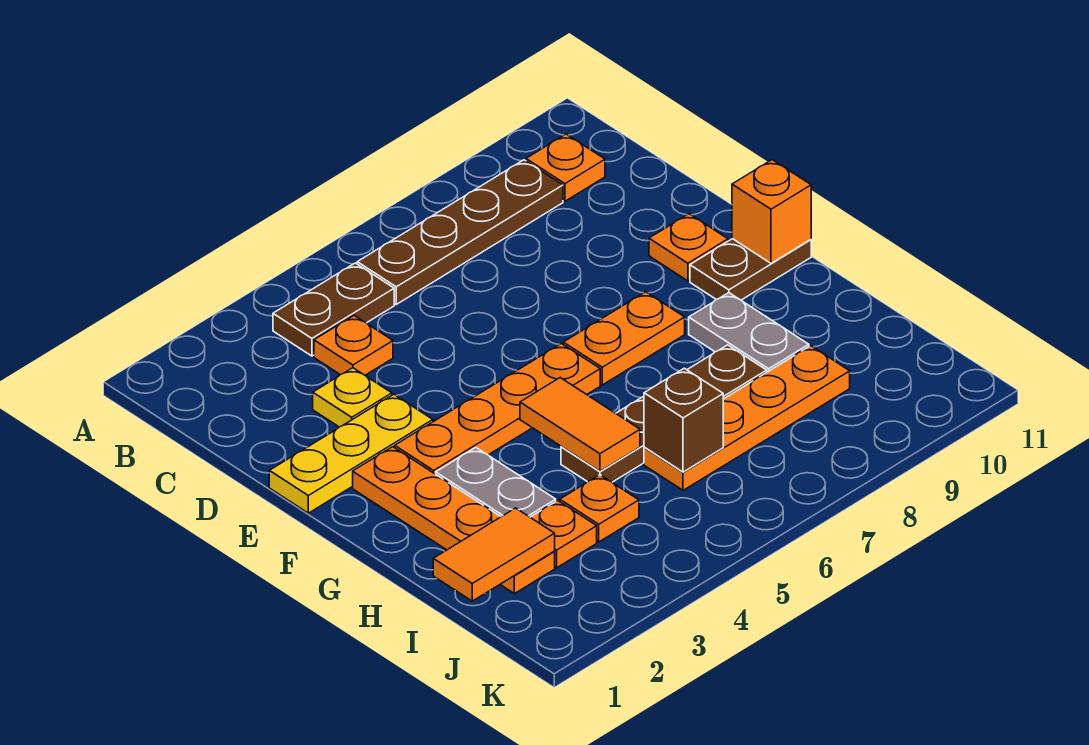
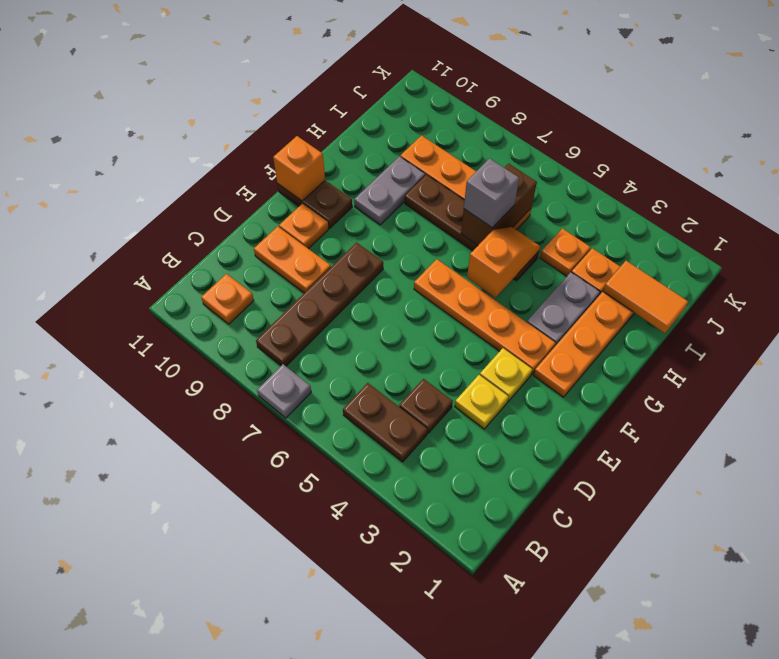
none -> grey 1x1 plate [257,364,311,418]
brown 1x4 plate [357,160,563,304] -> brown 1x4 plate turned to [256,243,383,366]
orange 1x1 plate [314,316,393,375] -> brown 1x1 plate [399,379,453,433]
yellow 1x3 plate [269,394,433,513] -> yellow 1x1 plate [480,348,532,401]
orange 1x2 plate [563,292,685,385] -> orange 1x2 plate moved to [254,226,331,293]
orange 1x2 tile [520,378,640,471] -> orange 1x2 slope [467,227,540,298]
none -> grey 1x1 brick [464,158,519,228]
brown 1x1 brick [644,368,723,472] -> brown 1x2 brick [461,164,537,245]

